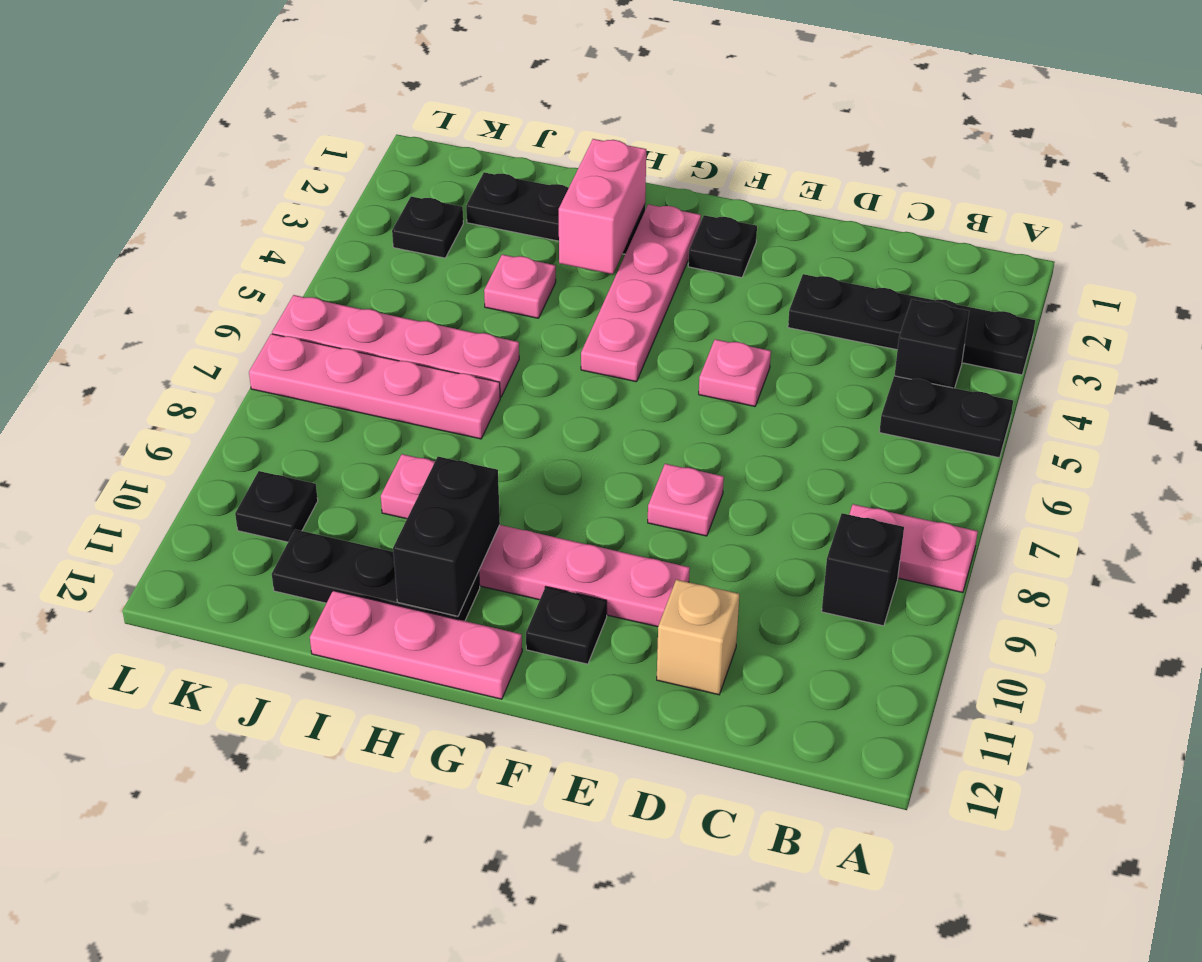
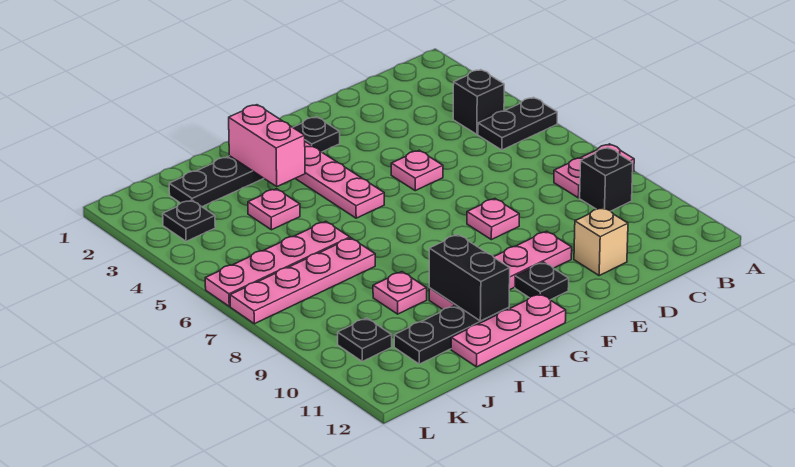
black 1x4 plate [788,274,1035,375] -> none

